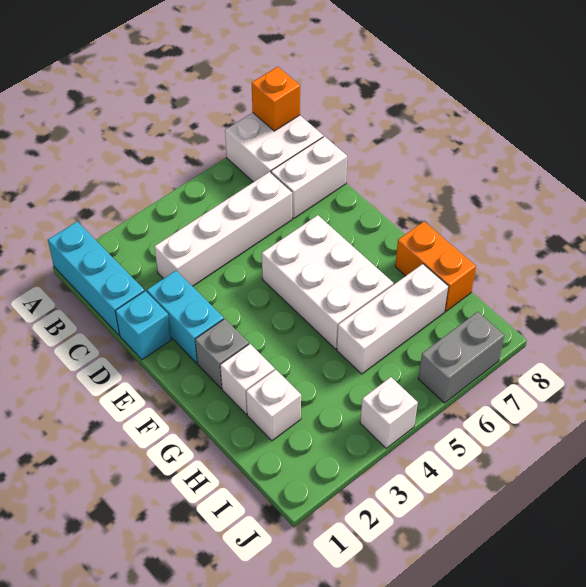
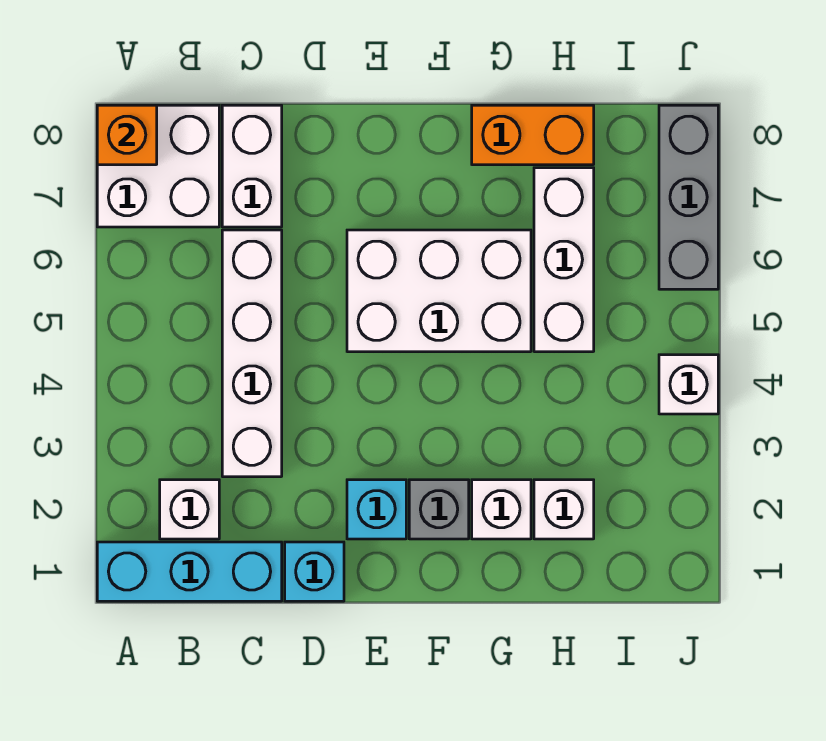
none -> white 1x1 brick [160,480,219,539]
cyan 1x2 brick [147,271,224,363] -> cyan 1x1 brick [347,480,406,539]
grey 1x2 brick [418,312,505,403] -> grey 1x3 brick [659,105,718,289]

